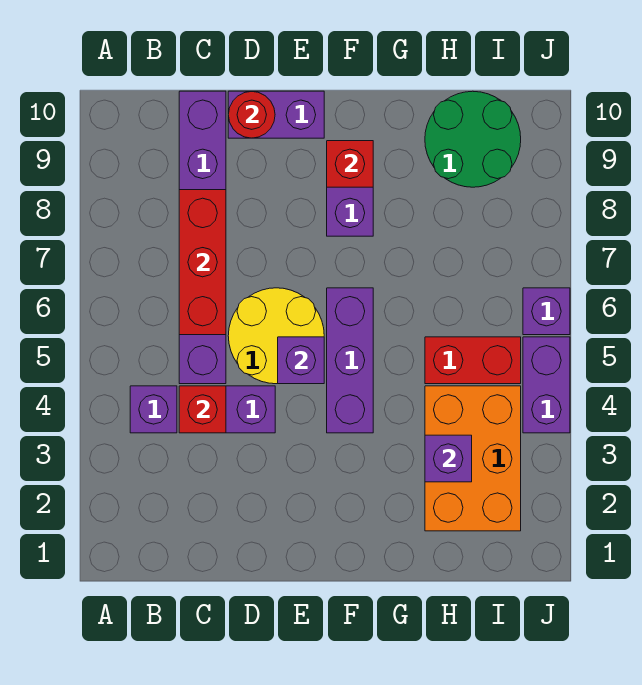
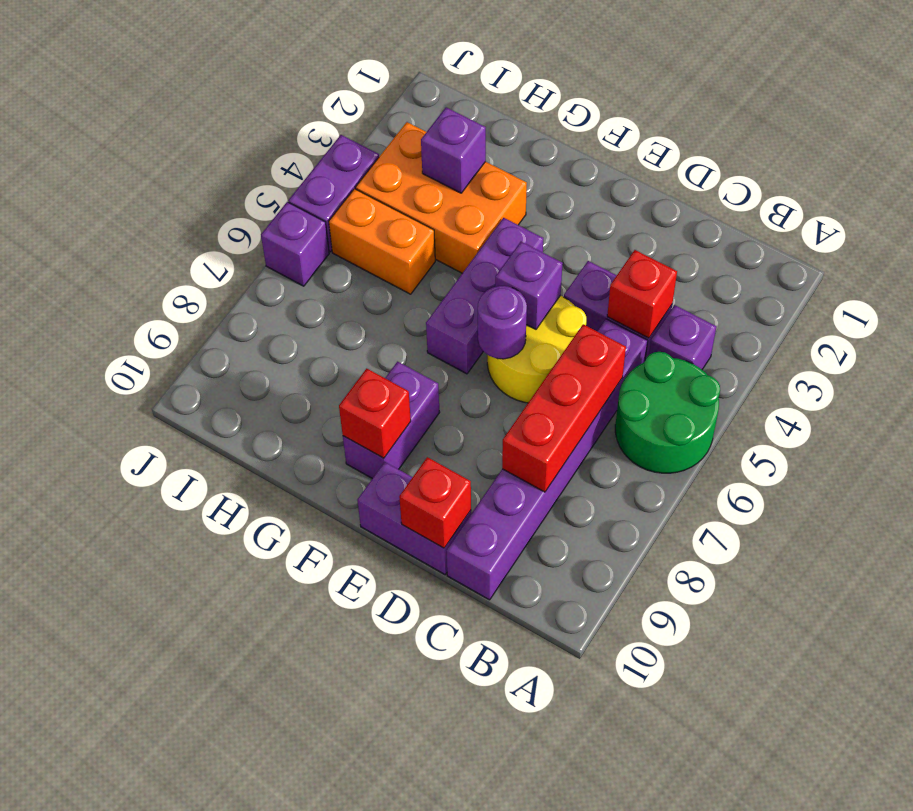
red 1x1 round brick [228,91,275,138] -> red 1x1 brick [399,457,471,548]
none -> purple 1x1 round brick [478,286,527,359]
orange 2x3 brick [425,386,521,531] -> orange 2x3 brick turned to [356,122,527,273]
red 1x2 brick [425,337,521,384] -> orange 1x2 brick [329,189,435,294]
green 2x2 round brick [425,91,521,187] -> green 2x2 round brick moved to [615,352,720,473]

